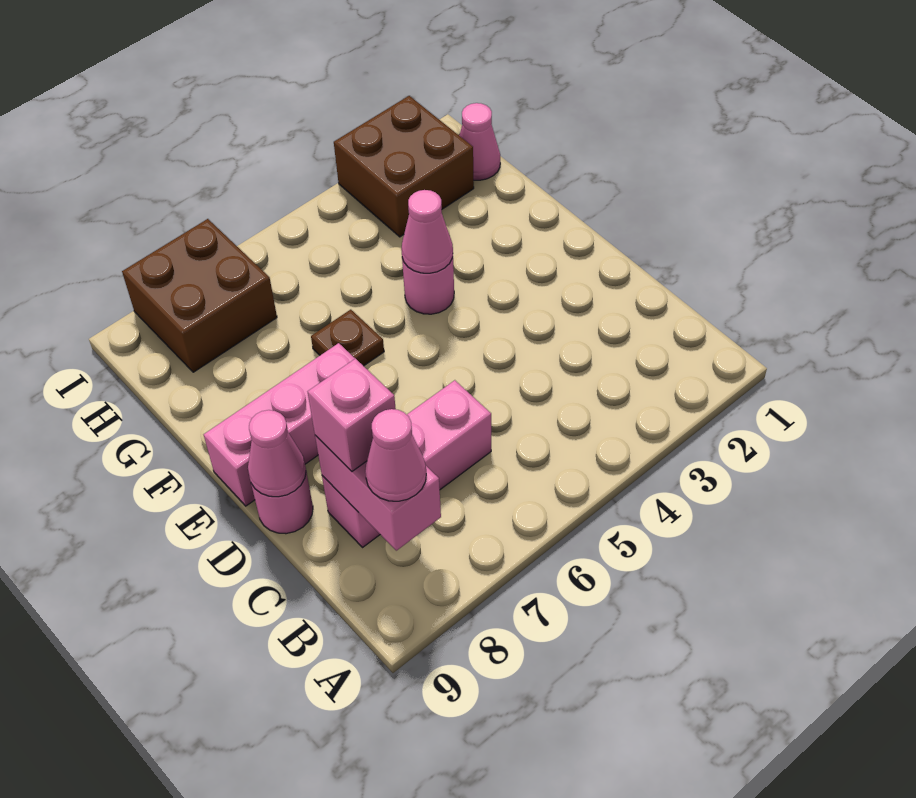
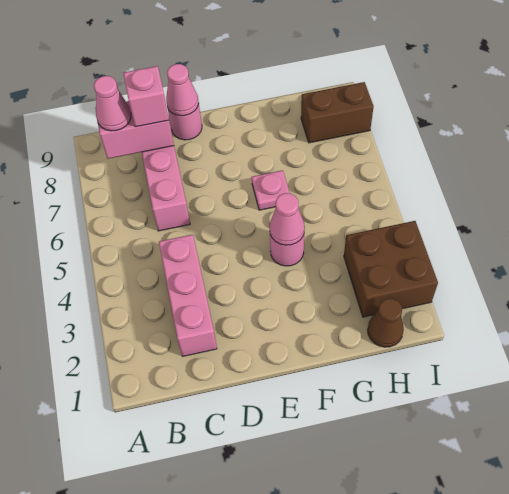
pink 1x3 brick [204,343,355,506] -> pink 1x3 brick moved to [159,234,217,356]
brown 1x1 plate [311,310,384,366] -> pink 1x1 plate [252,170,290,210]
pink 1x1 cone [459,103,500,180] -> brown 1x1 cone [367,299,404,347]
brown 2x2 brick [122,219,277,372] -> brown 1x2 brick [301,82,374,143]

